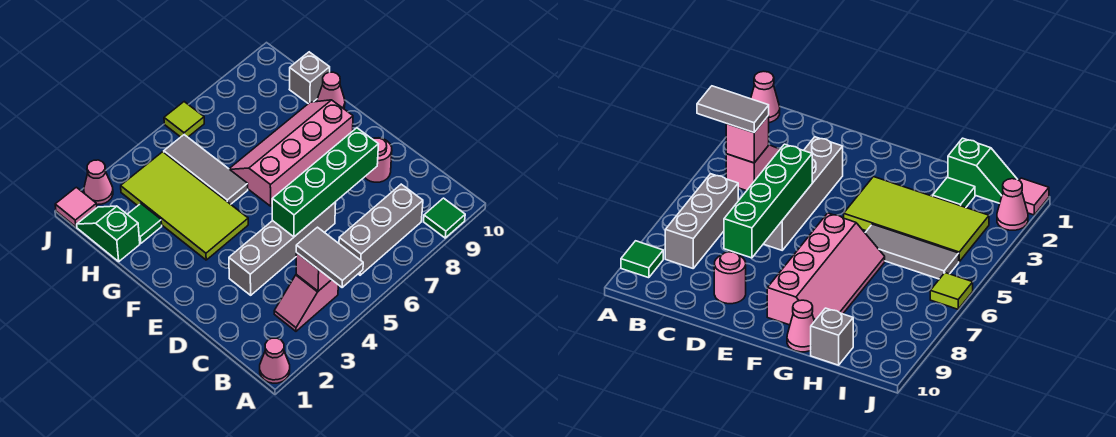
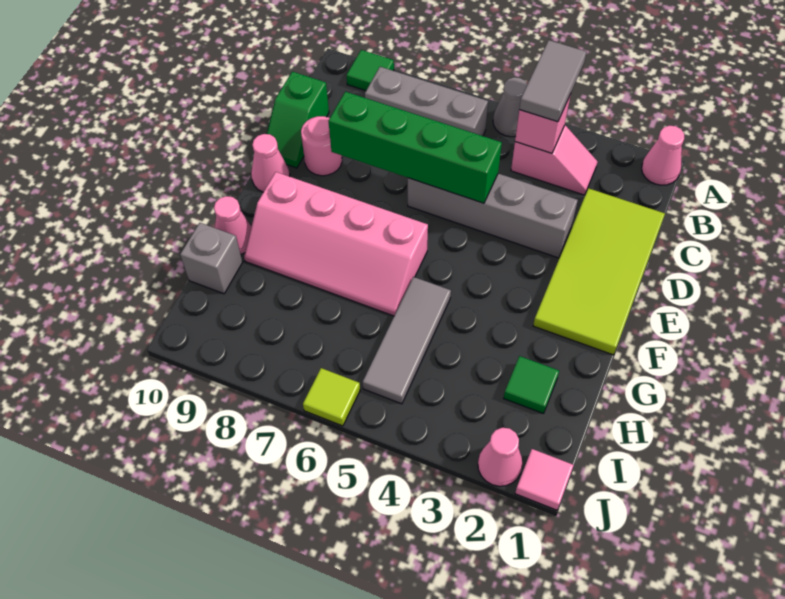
none -> grey 1x1 cone [493,77,527,137]
none -> pink 1x1 cone [251,134,290,192]
lime 2x4 tile [121,152,248,260] -> lime 2x4 tile moved to [533,188,665,355]
green 1x2 slope [77,206,140,261] -> green 1x2 slope moved to [267,71,329,168]

